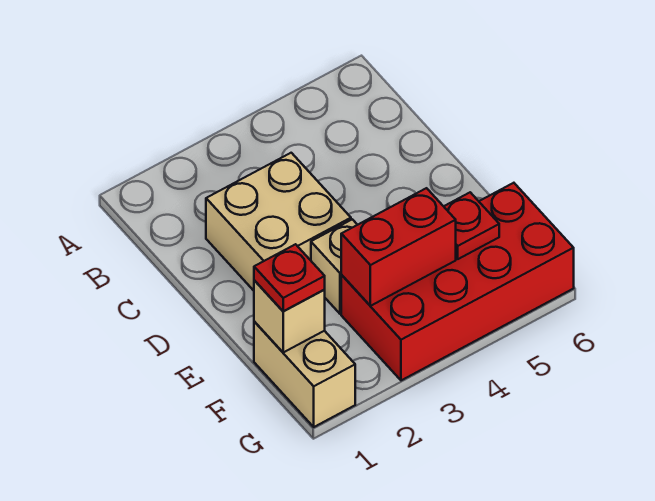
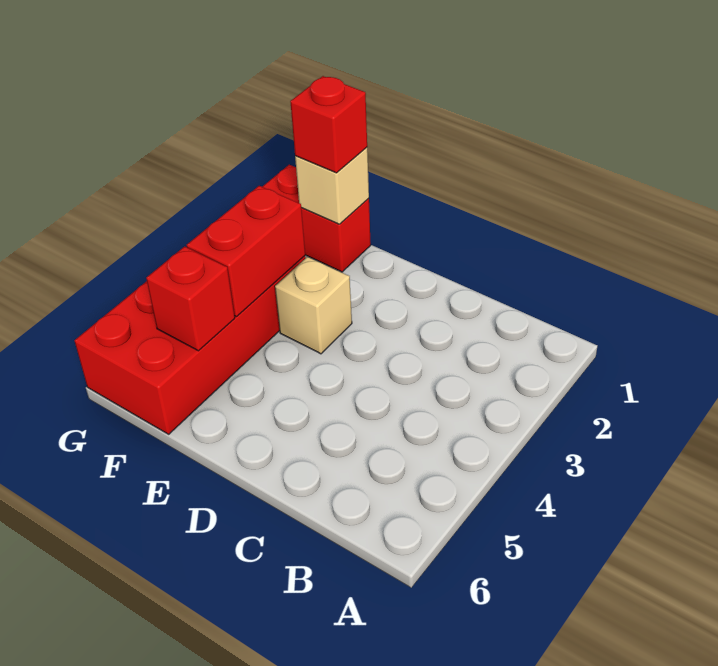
tan 2x2 brick [206,153,351,291] -> none
tan 1x2 brick [254,321,355,427] -> red 1x2 brick [262,165,371,272]
red 1x1 plate [254,244,325,311] -> red 1x1 brick [290,76,367,173]
red 1x1 plate [444,192,499,259] -> red 1x1 brick [146,246,235,351]

